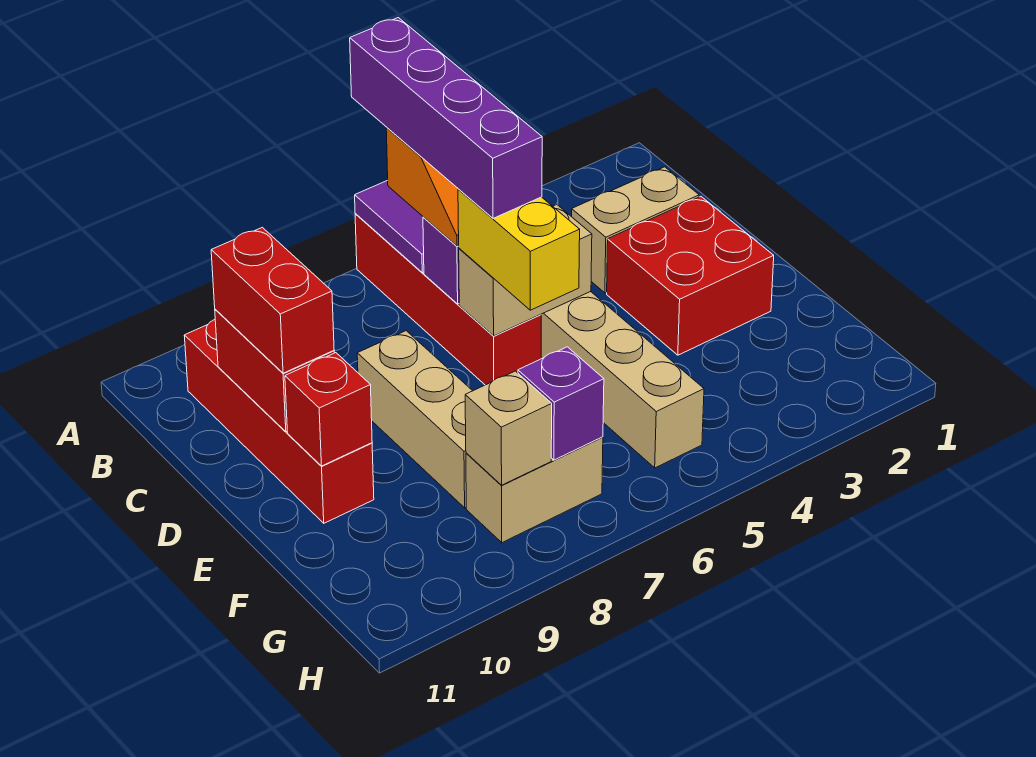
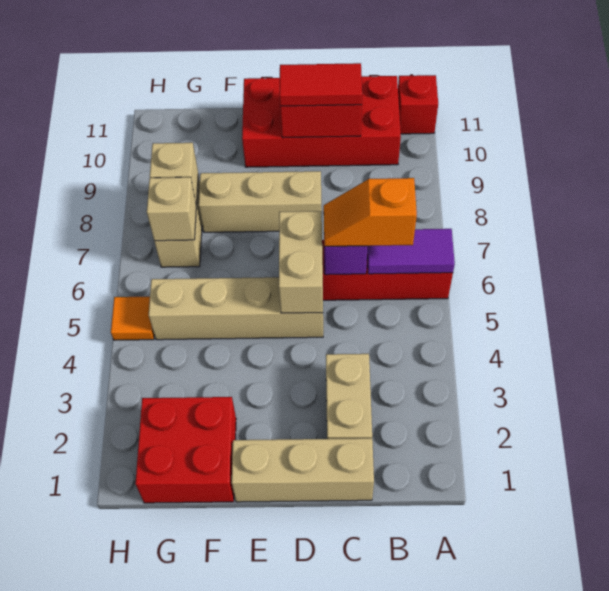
purple 1x4 brick [350,18,542,218] -> none
red 1x4 brick [184,319,374,523] -> red 2x4 brick [242,76,401,167]
none -> tan 1x3 brick [232,438,374,502]
red 1x2 brick [211,227,334,373] -> red 1x2 tile [280,63,362,106]
red 2x2 brick [607,197,774,355] -> red 2x2 brick moved to [135,397,236,503]
yellow 1x2 brick [458,189,580,310] -> none
red 1x1 brick [285,353,372,466] -> red 1x1 brick moved to [398,75,438,134]
purple 1x1 brick [518,347,604,460] -> tan 1x1 brick [147,177,196,241]
none -> orange 1x1 tile [111,297,154,340]

